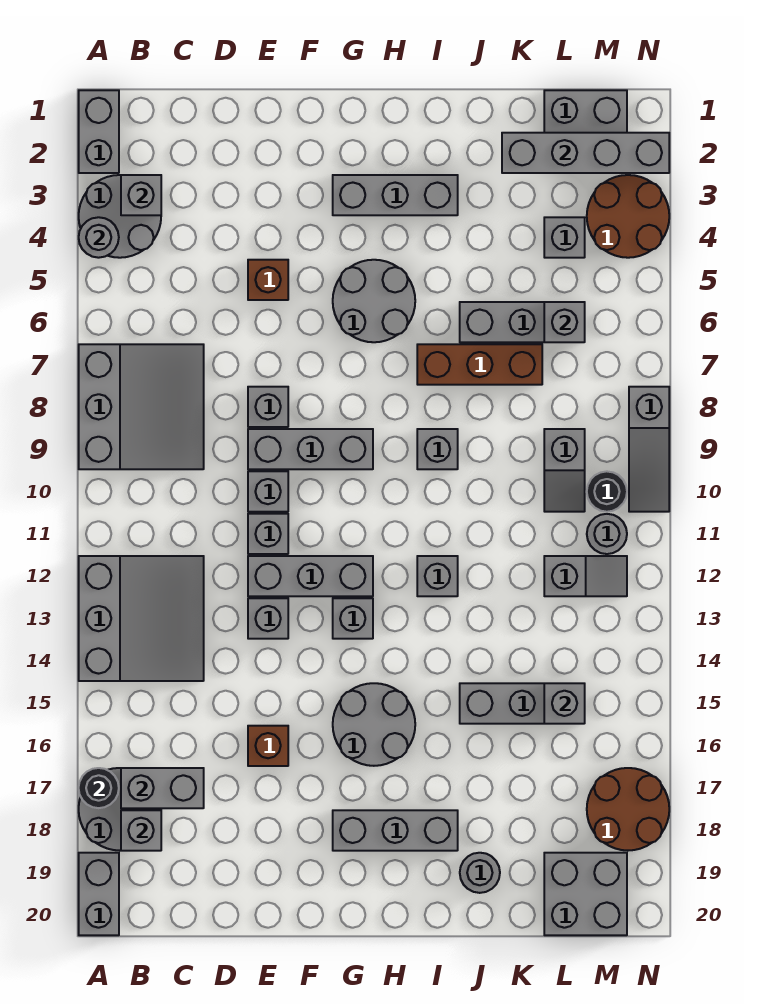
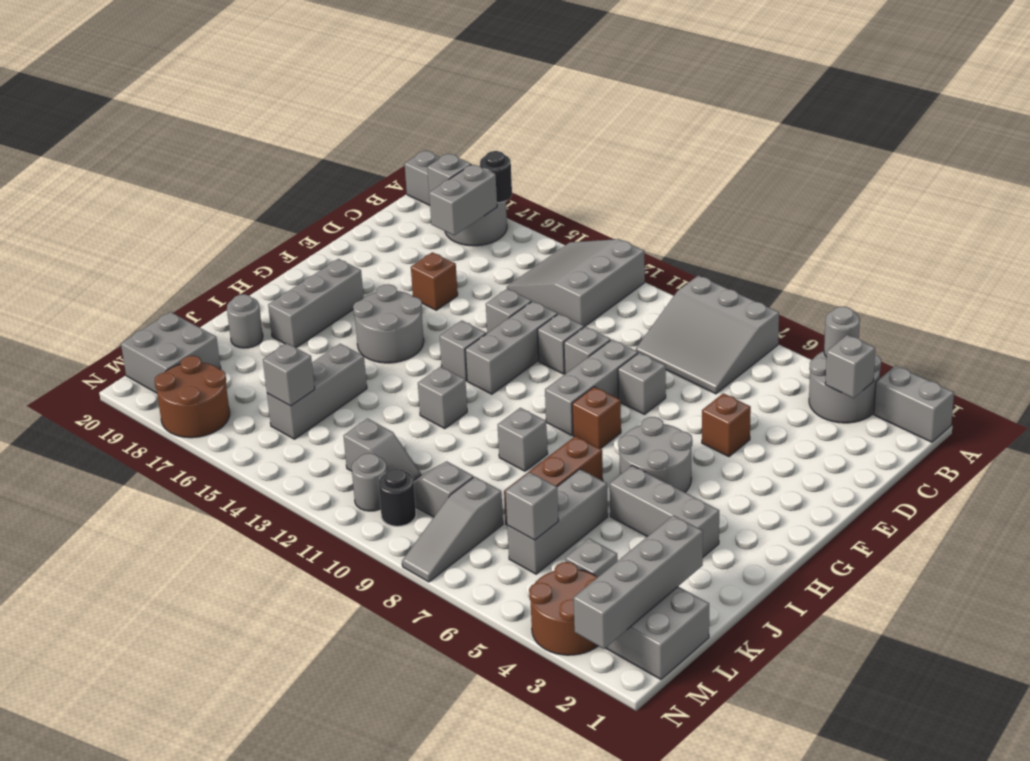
grey 3x3 slope [79,556,204,681] -> grey 3x3 slope turned to [507,239,645,327]
grey 1x3 brick [333,175,458,215] -> grey 1x3 brick turned to [610,465,719,557]
none -> brown 1x1 brick [572,387,621,449]
grey 1x2 slope [544,556,627,596] -> grey 1x2 slope turned to [344,418,421,481]
grey 1x3 slope [629,387,669,512] -> grey 1x3 slope turned to [402,477,503,582]

